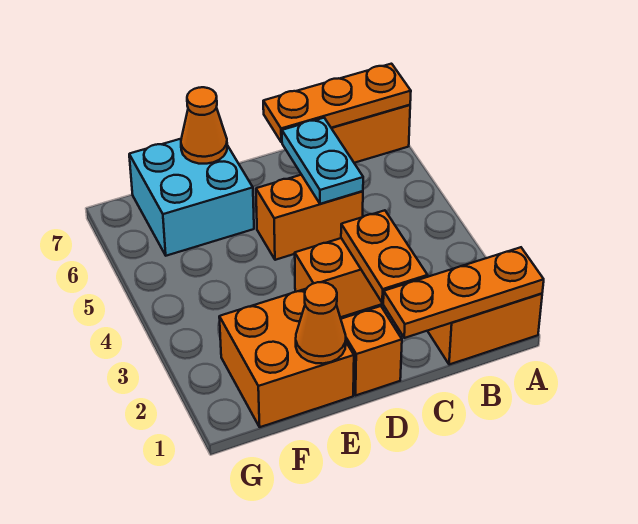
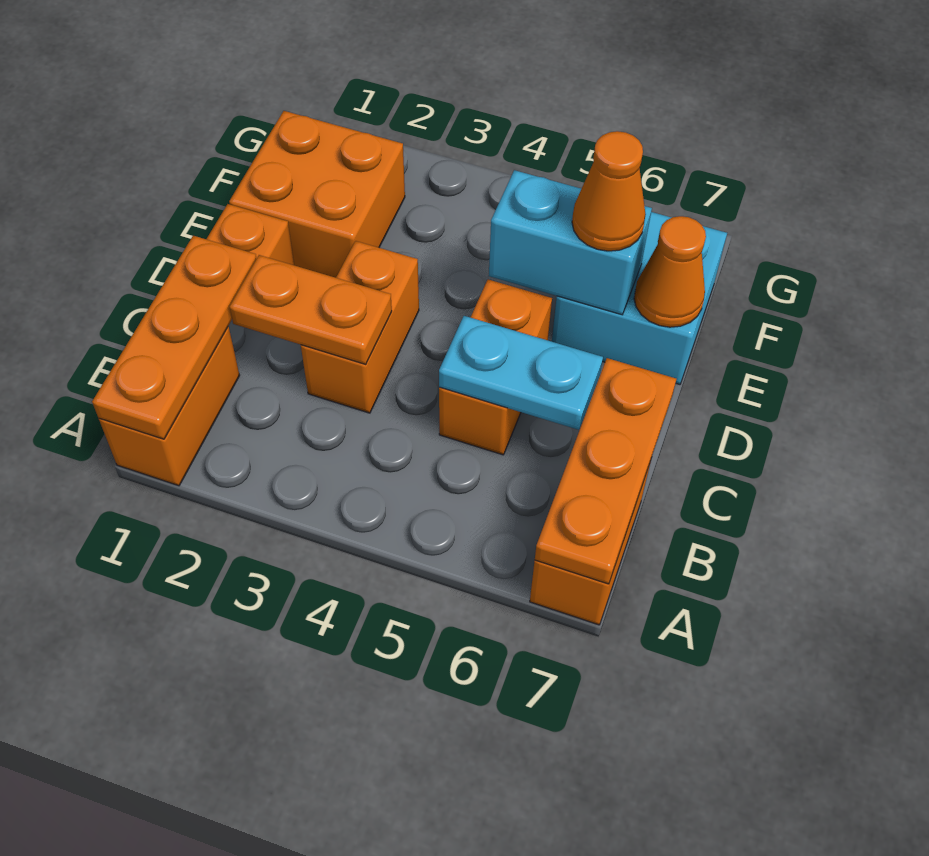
orange 1x1 cone [296,282,346,364] -> orange 1x1 cone moved to [572,131,646,251]
none -> cyan 1x2 brick [489,170,652,315]

